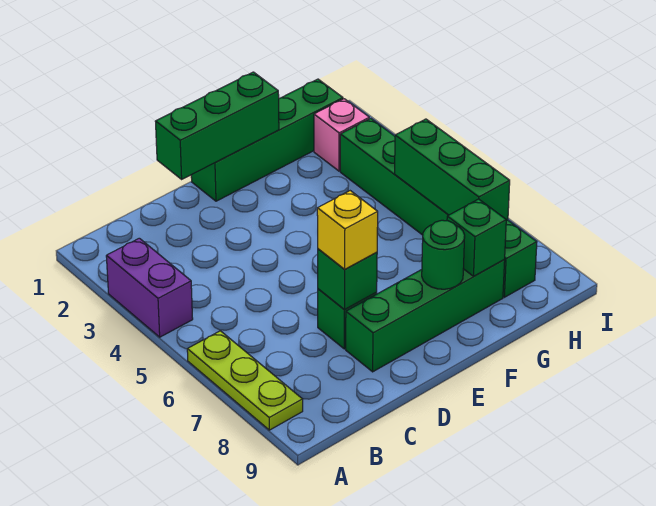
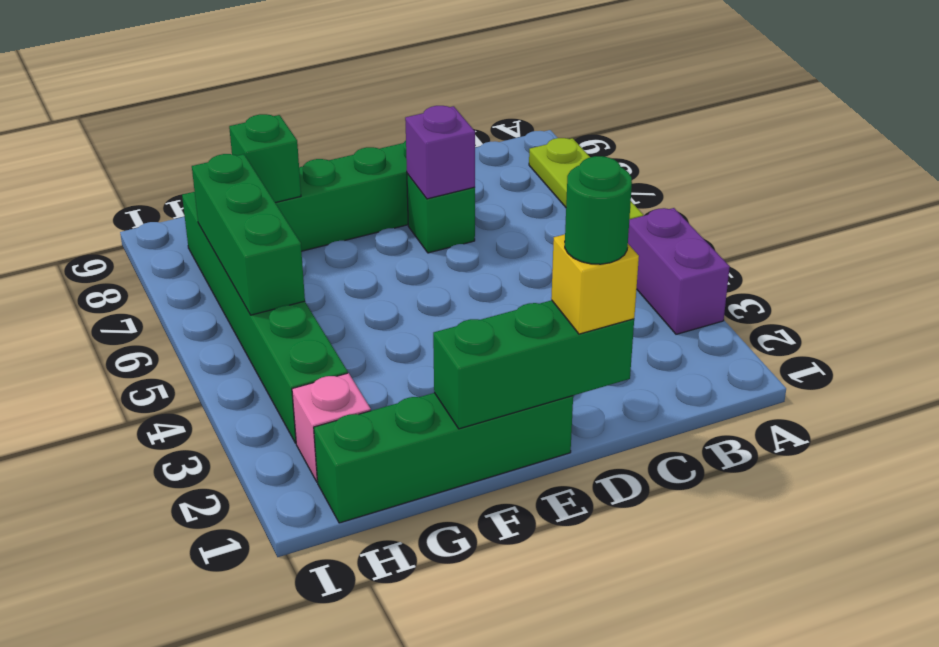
green 1x1 brick [318,249,377,310] -> purple 1x1 brick [405,106,475,199]
yellow 1x1 brick [317,191,378,269] -> yellow 1x1 brick moved to [551,234,639,334]
green 1x1 round brick [422,220,465,289] -> green 1x1 round brick moved to [565,156,632,264]

